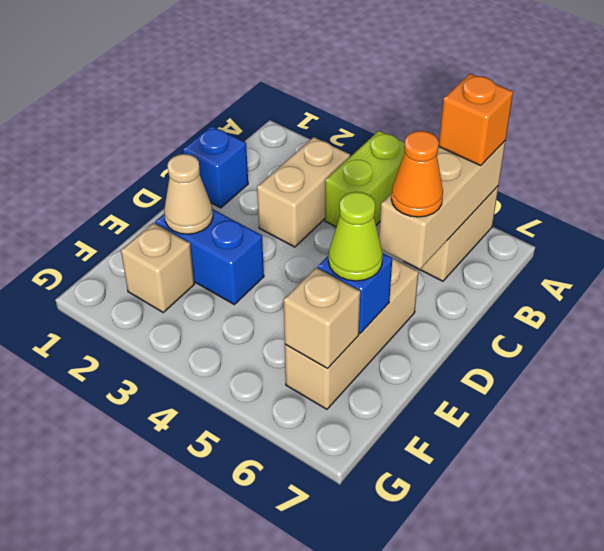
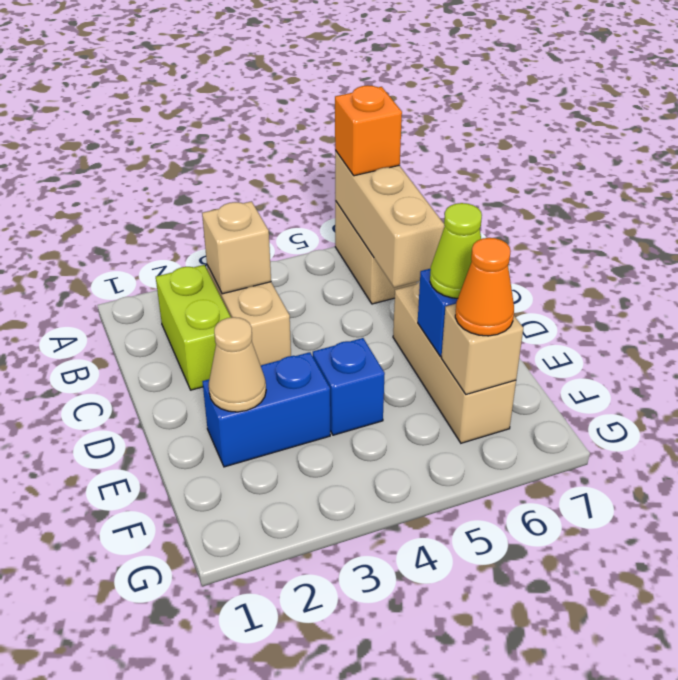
lime 1x2 brick [325,131,405,227] -> lime 1x2 brick moved to [156,265,231,390]
blue 1x1 brick [183,126,248,208] -> blue 1x1 brick moved to [313,338,385,435]
orange 1x1 cone [391,131,443,217] -> orange 1x1 cone moved to [455,238,514,336]
tan 1x1 brick [121,223,194,312] -> tan 1x1 brick moved to [202,201,271,294]

